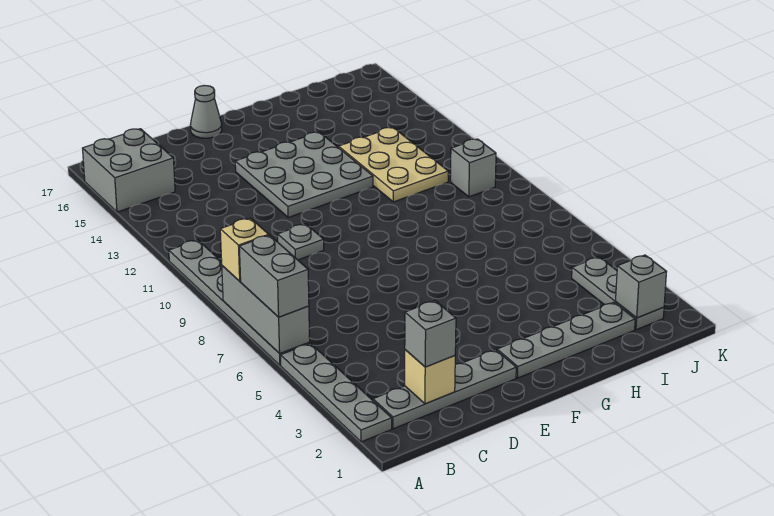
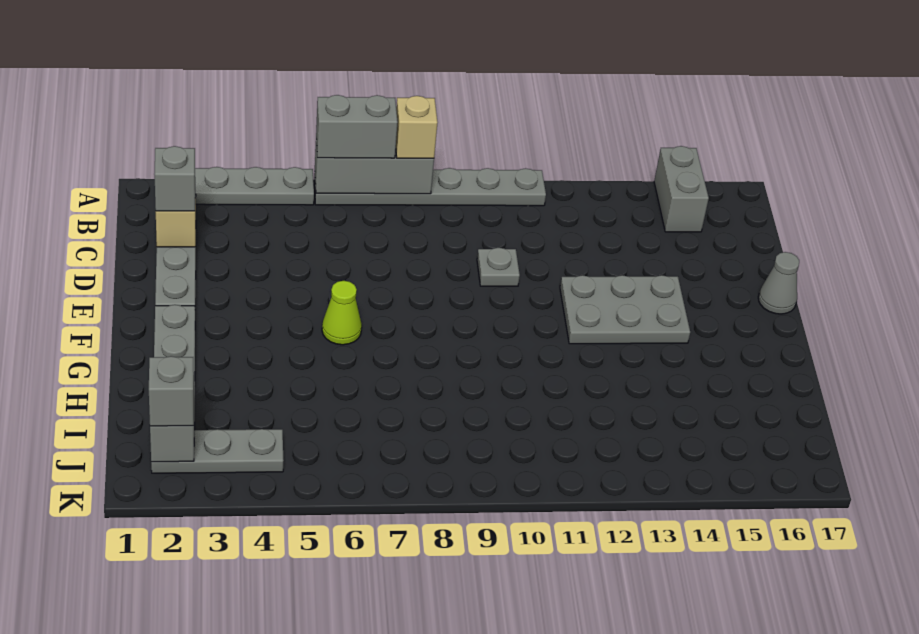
grey 2x2 brick [82,129,175,212] -> grey 1x2 brick [654,146,709,232]
grey 3x3 plate [235,132,373,218] -> grey 2x3 plate [560,275,690,344]
none -> lime 1x1 cone [322,281,362,345]
tan 2x3 plate [339,127,448,202] -> none
grey 1x1 brick [450,139,496,197] -> grey 1x1 brick moved to [149,356,194,426]

